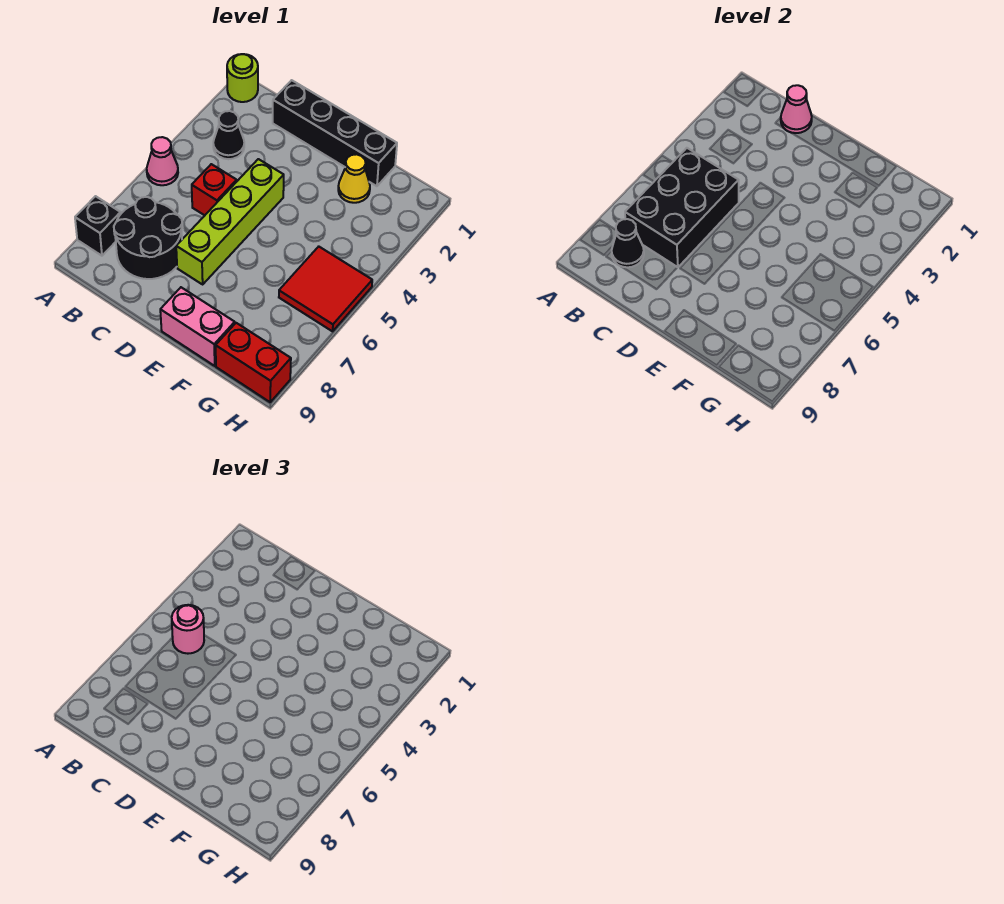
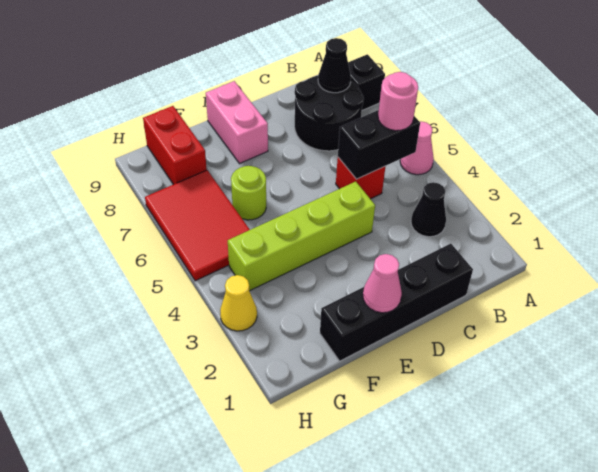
lime 1x1 round brick [227,54,258,102] -> lime 1x1 round brick moved to [231,166,266,220]
black 2x3 brick [625,148,739,267] -> black 1x2 brick [338,110,420,179]
pink 1x1 cone [781,85,812,133] -> pink 1x1 cone moved to [363,254,402,313]
lime 1x4 brick [176,159,284,284] -> lime 1x4 brick turned to [228,182,375,291]
pink 1x2 brick [160,287,235,366] -> pink 1x2 brick turned to [206,81,268,164]
yellow 1x1 cone [338,154,370,203] -> yellow 1x1 cone moved to [220,275,257,331]
red 2x2 tile [279,247,372,331] -> red 2x3 tile [145,170,250,281]
red 1x2 brick [216,323,291,402] -> red 1x2 brick turned to [143,106,207,185]

